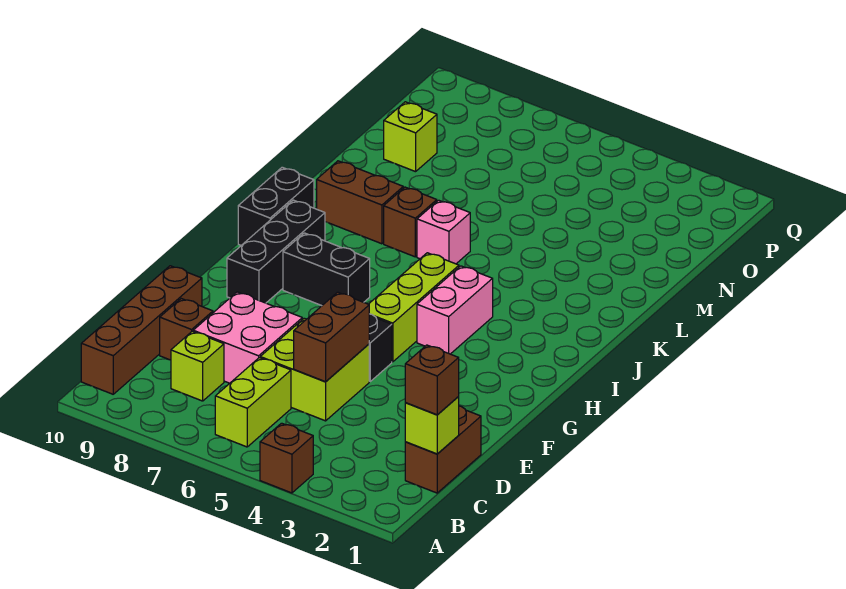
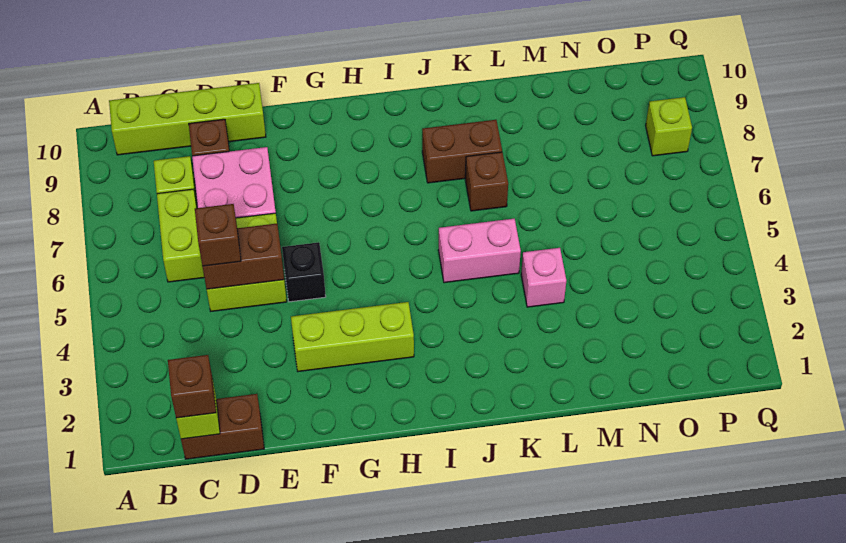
brown 1x1 brick [260,423,313,493] -> brown 1x1 brick moved to [195,204,241,266]
lime 1x2 brick [215,358,291,447] -> lime 1x2 brick turned to [157,189,204,282]
brown 1x4 brick [81,266,202,394] -> lime 1x4 brick [109,83,266,155]
lime 1x3 brick [369,253,459,362] -> lime 1x3 brick moved to [291,302,414,372]
black 1x3 brick [227,200,325,303] -> none
pink 1x2 brick [417,266,493,354] -> pink 1x2 brick moved to [438,219,521,283]
black 1x2 brick [283,233,370,306] -> none
black 1x2 brick [238,167,314,245] -> none
pink 1x1 brick [417,200,470,264] -> pink 1x1 brick moved to [521,248,566,307]
brown 1x2 brick [317,161,403,244] -> brown 1x2 brick turned to [422,120,502,183]
lime 1x1 brick [384,102,437,172] -> lime 1x1 brick moved to [646,97,692,156]

